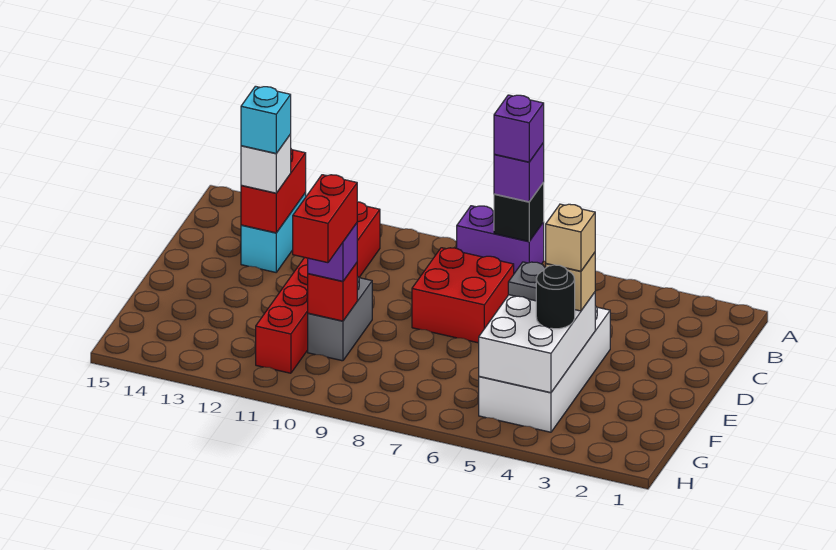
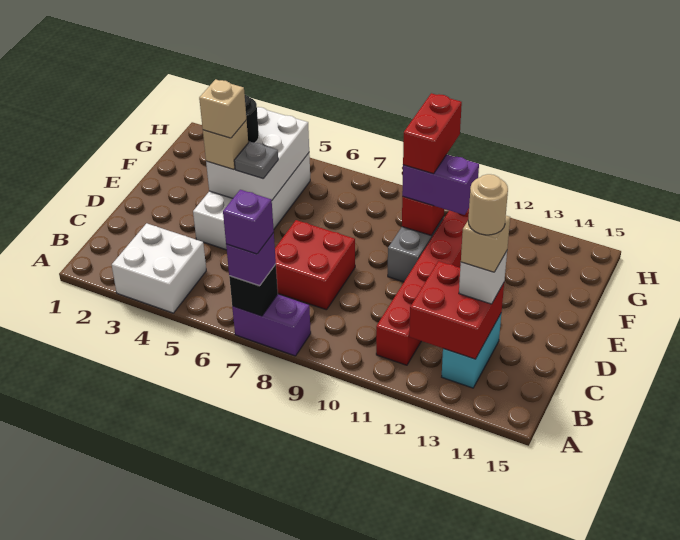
none -> white 2x2 brick [112,223,206,313]
red 1x2 brick [241,149,306,233] -> red 2x2 brick [409,261,504,359]
cyan 1x1 brick [241,86,291,153] -> tan 1x1 brick [461,216,510,272]
none -> tan 1x1 round brick [468,174,508,235]
purple 1x1 brick [308,223,357,281] -> purple 1x2 brick [402,154,479,215]

